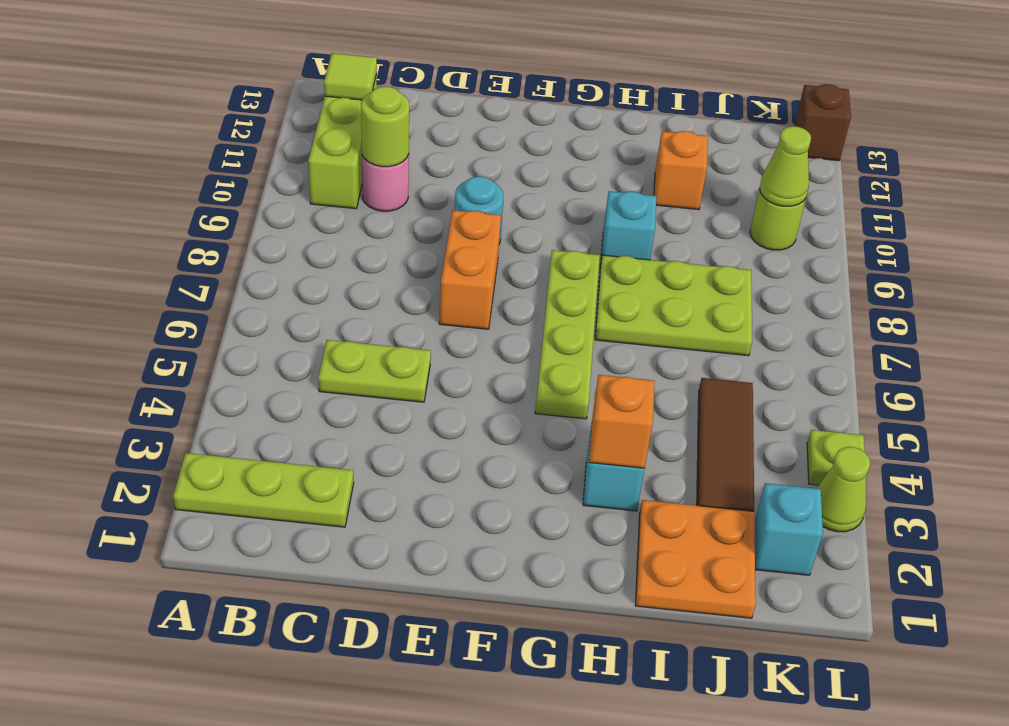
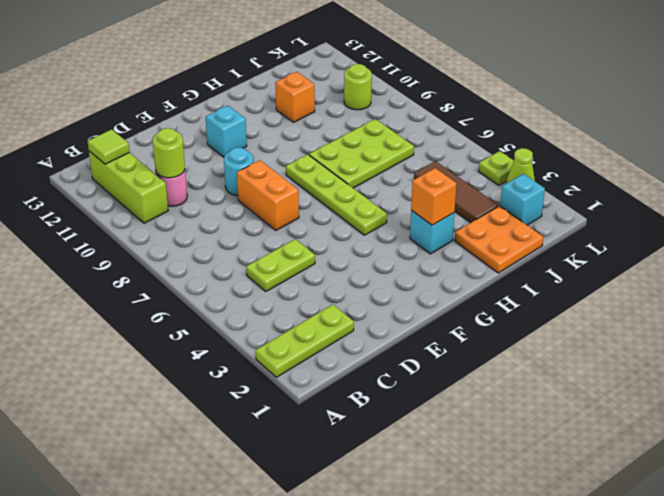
cyan 1x1 brick [601,191,656,260] -> cyan 1x1 brick moved to [206,106,247,157]
lime 1x1 cone [759,126,811,206] -> none
brown 1x1 brick [795,84,851,161] -> none

